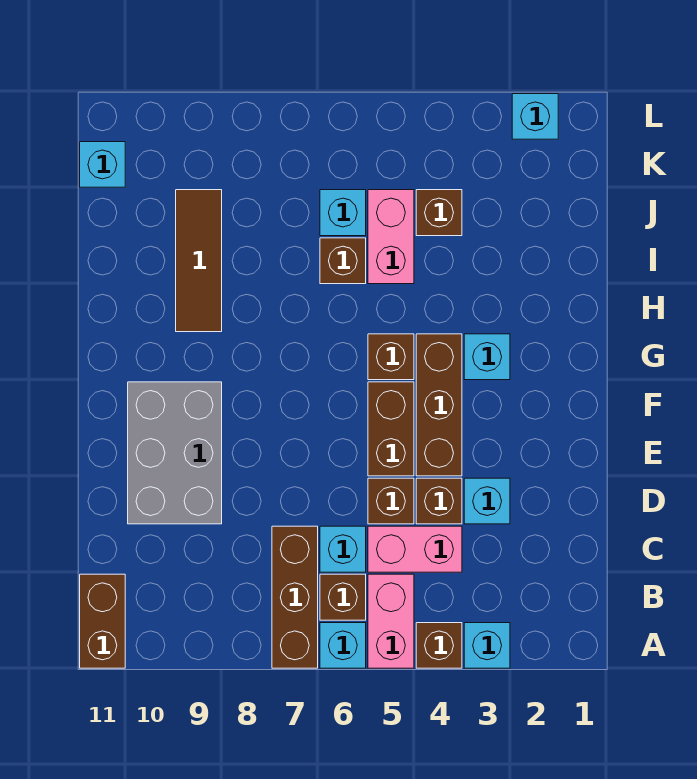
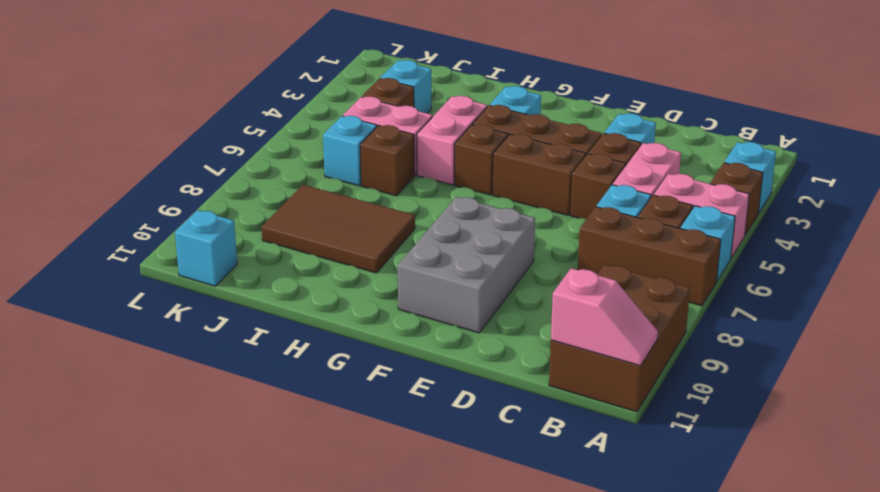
brown 1x2 brick [80,574,125,668] -> brown 2x3 brick [549,265,690,412]
none -> pink 1x2 slope [551,268,658,366]
grey 2x3 brick [128,382,222,524] -> grey 2x3 brick turned to [398,197,535,333]
none -> pink 1x2 brick [417,96,487,185]
brown 1x3 tile [176,190,222,332] -> brown 2x3 tile [262,185,415,273]
cyan 1x1 brick [512,94,558,139] -> cyan 1x1 brick moved to [380,60,431,113]

